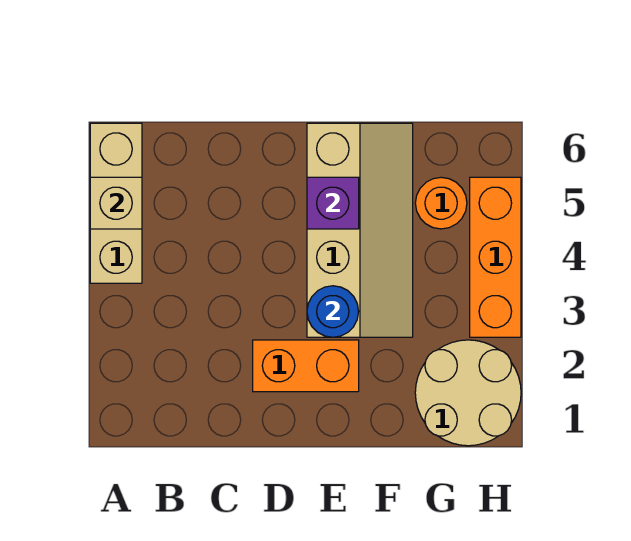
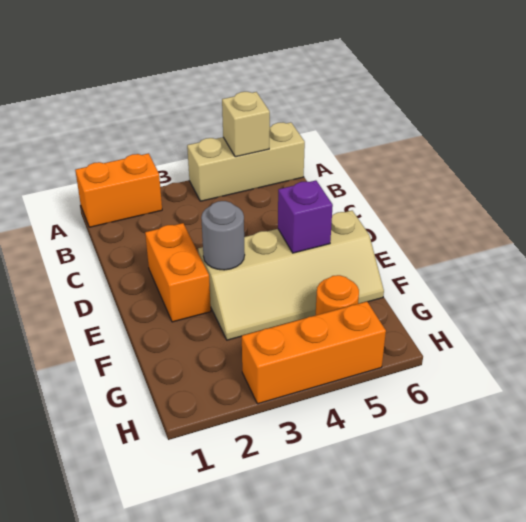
none -> orange 1x2 brick [75,153,162,227]
blue 1x1 round brick [307,286,359,337] -> grey 1x1 round brick [201,201,245,270]
tan 2x2 round brick [415,340,521,446] -> none

